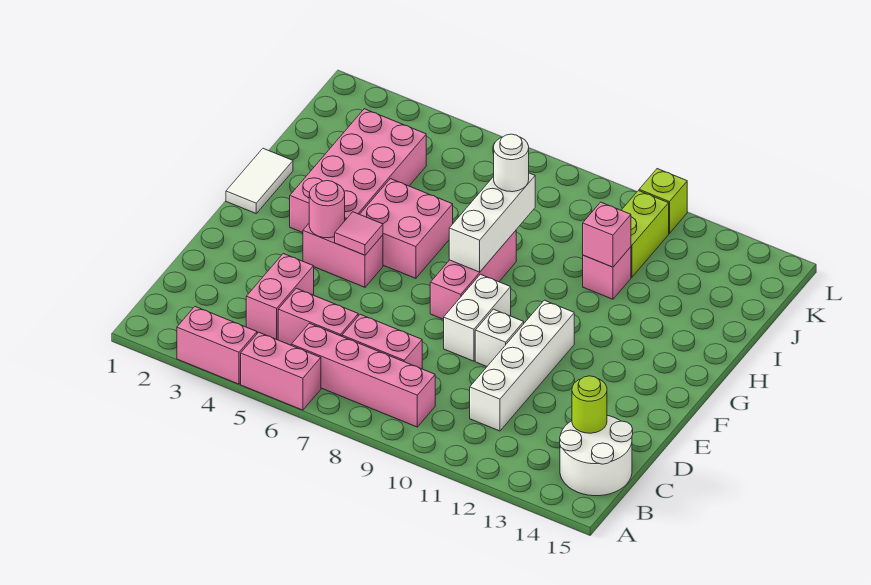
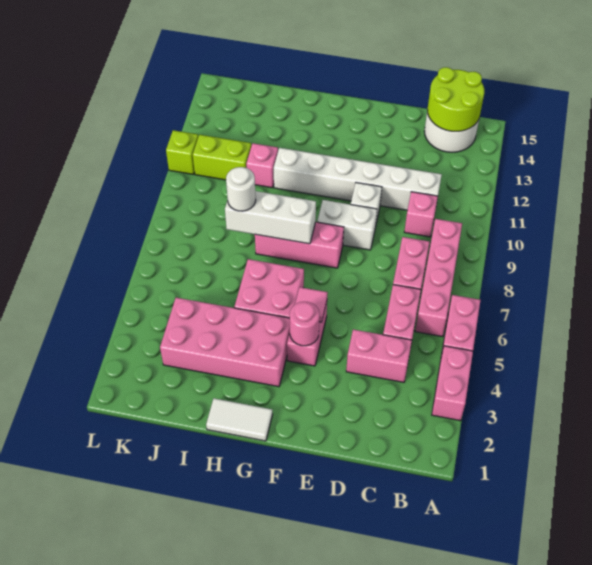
white 1x4 brick [470,300,574,431] -> white 1x6 brick [274,148,442,210]
lime 1x1 round brick [572,376,607,433] -> lime 2x2 round brick [427,67,484,131]
pink 1x1 brick [583,202,631,267] -> pink 1x1 brick moved to [404,192,438,237]

